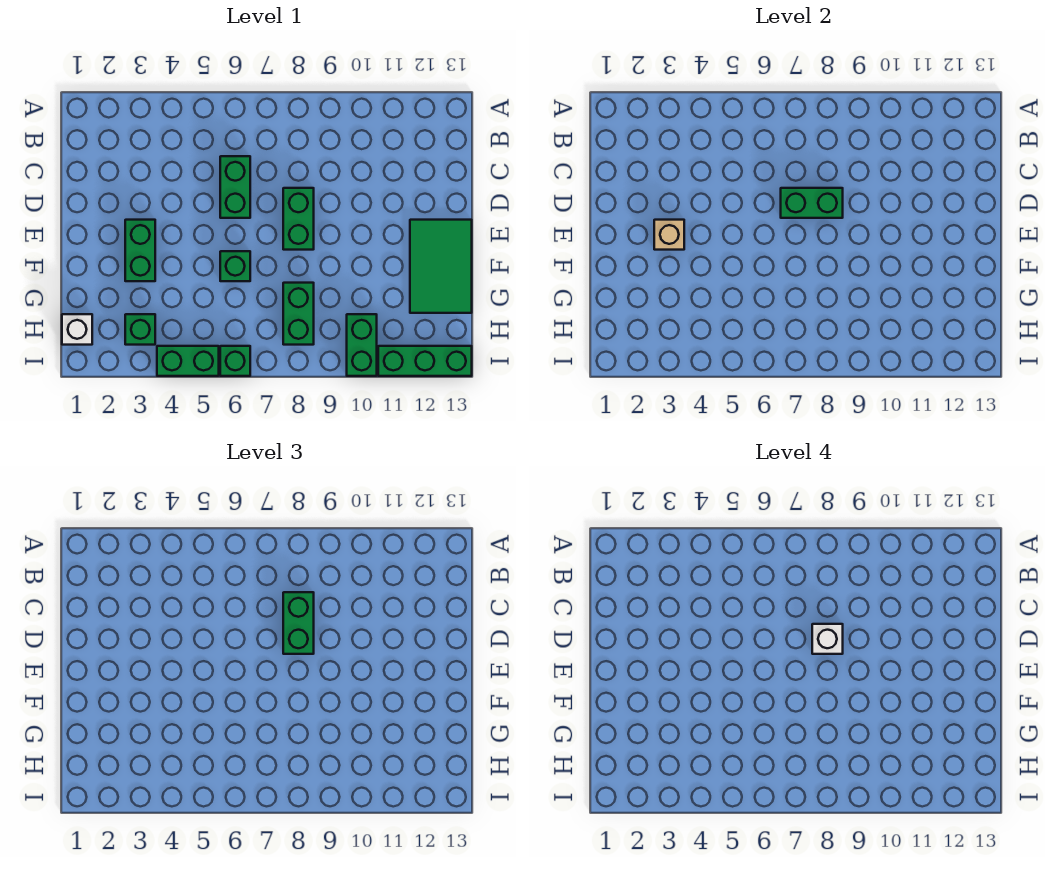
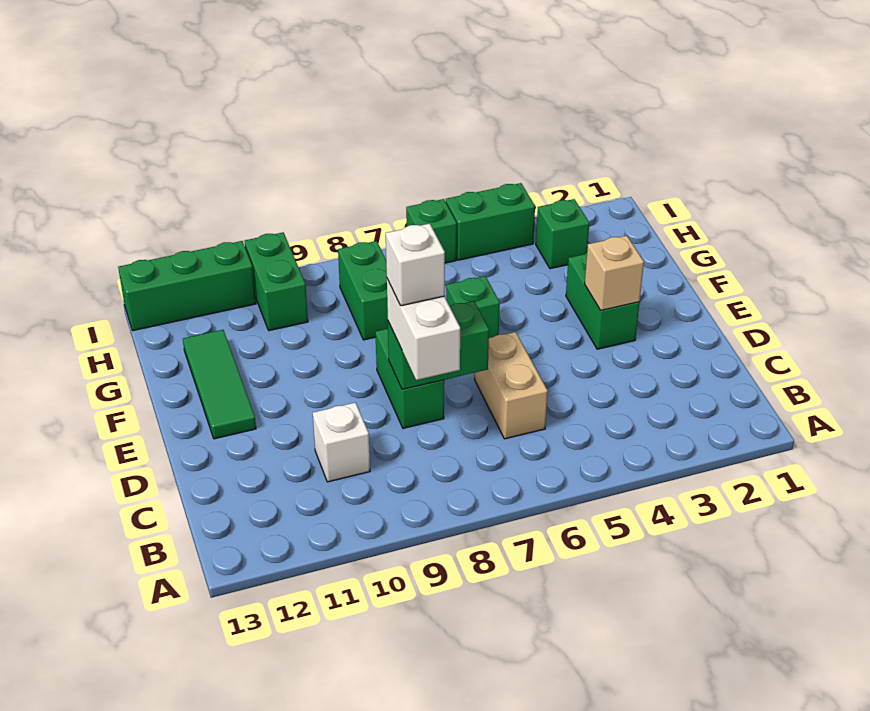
green 1x2 brick [220,156,250,218] -> tan 1x2 brick [475,332,548,439]
green 1x2 brick [283,592,314,654] -> white 1x2 brick [387,279,460,380]
green 2x3 tile [410,220,472,313] -> green 1x3 tile [183,330,256,439]
white 1x1 brick [62,314,92,345] -> white 1x1 brick moved to [313,402,370,482]

